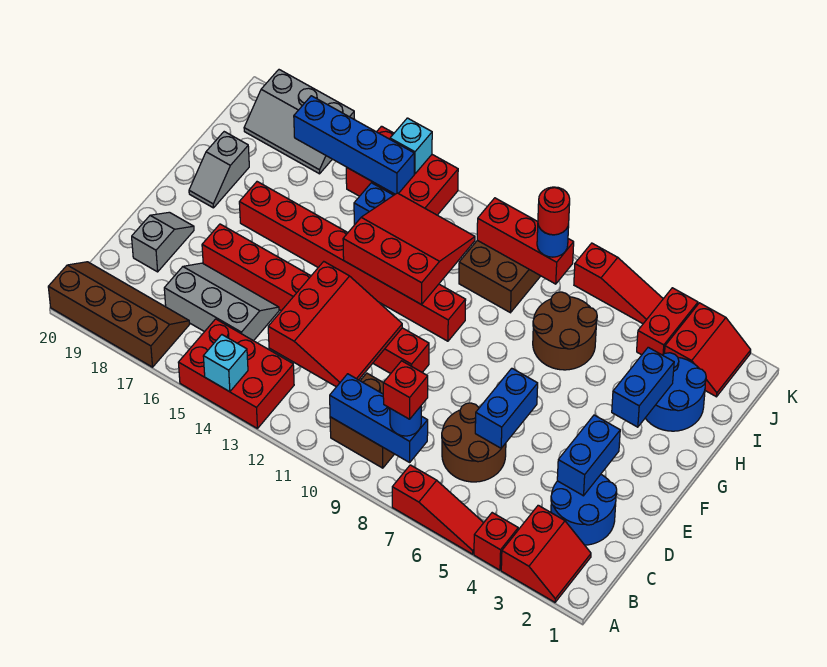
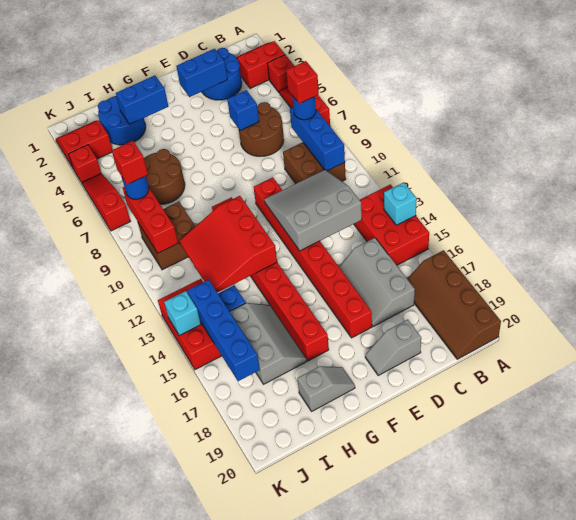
red 3x3 slope [268,262,402,387] -> grey 3x3 slope [264,170,362,251]
blue 1x2 brick [475,368,538,448] -> blue 1x1 brick [227,90,259,131]
red 1x2 brick [637,288,698,355] -> red 1x1 brick [69,145,101,183]
red 1x1 round brick [538,187,570,235] -> red 1x1 brick [112,141,148,184]
grey 2x3 slope [244,70,355,174] -> grey 2x3 slope moved to [230,303,307,384]

